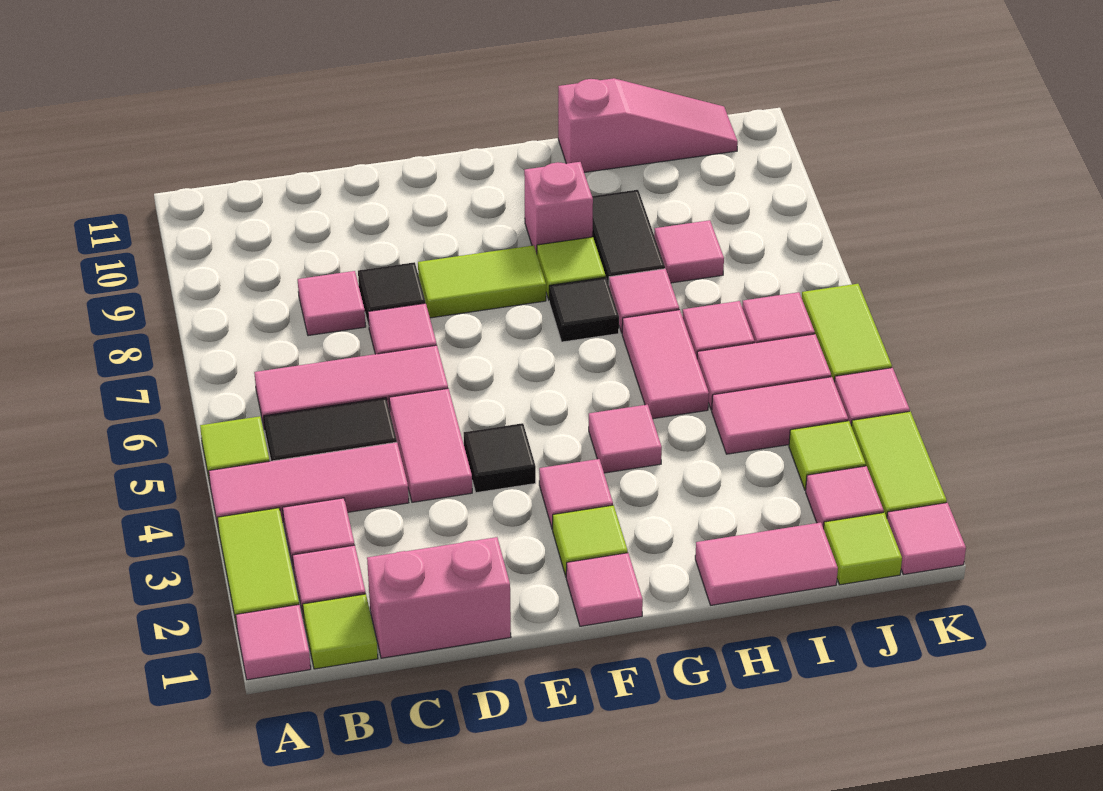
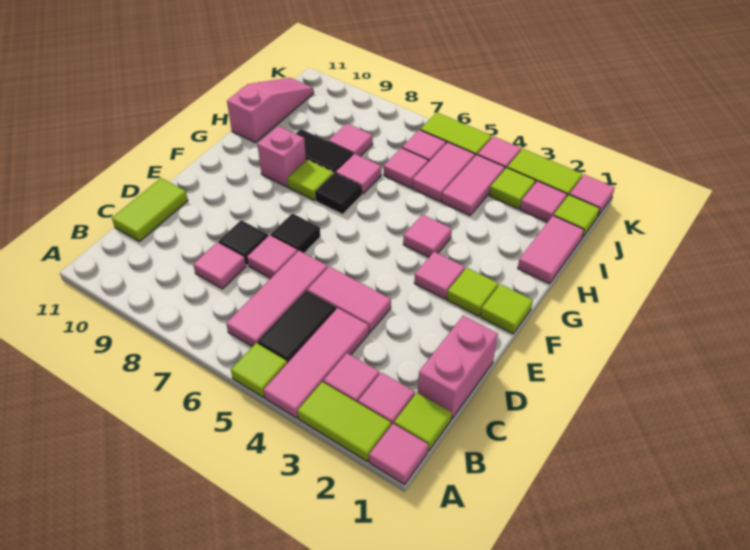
black 1x1 tile [464,423,536,493] -> black 1x1 tile moved to [271,213,320,253]
lime 1x2 tile [418,245,546,318] -> lime 1x2 tile moved to [112,178,188,242]
pink 1x1 tile [566,553,643,626] -> lime 1x1 tile [480,284,533,334]
pink 1x2 tile [622,310,709,419] -> none

